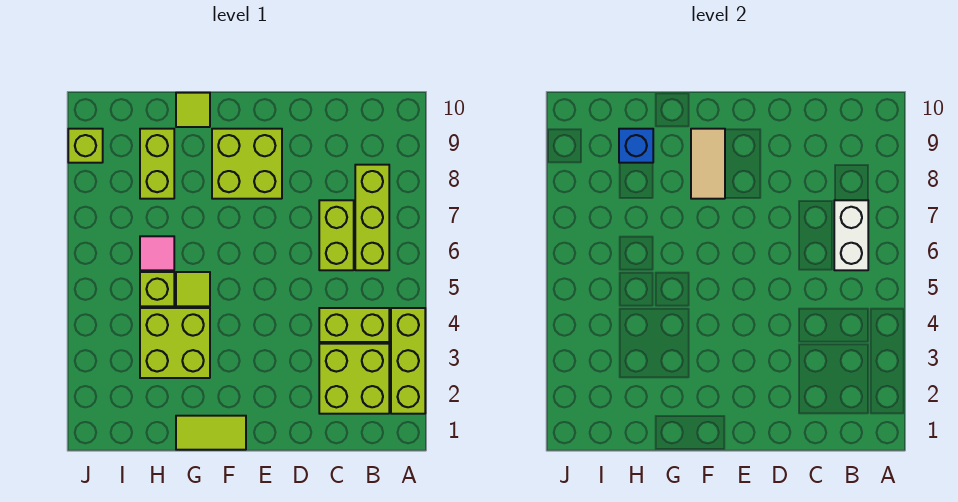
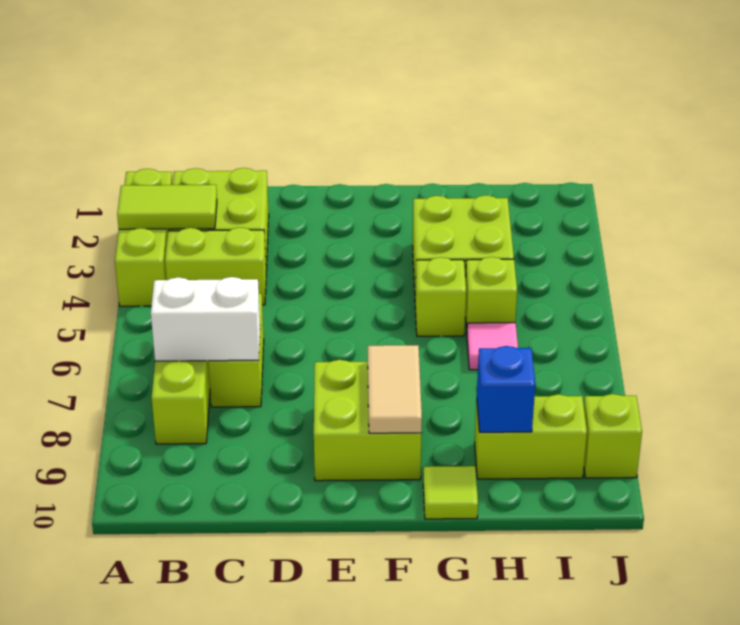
white 1x2 brick [834,200,868,270] -> white 1x2 brick turned to [151,277,260,361]
lime 1x2 tile [176,416,246,450] -> lime 1x2 tile moved to [117,185,217,229]
lime 1x1 tile [176,272,210,306] -> lime 1x1 brick [415,257,466,336]
lime 1x2 brick [140,129,174,199] -> lime 1x2 brick turned to [475,394,587,479]

